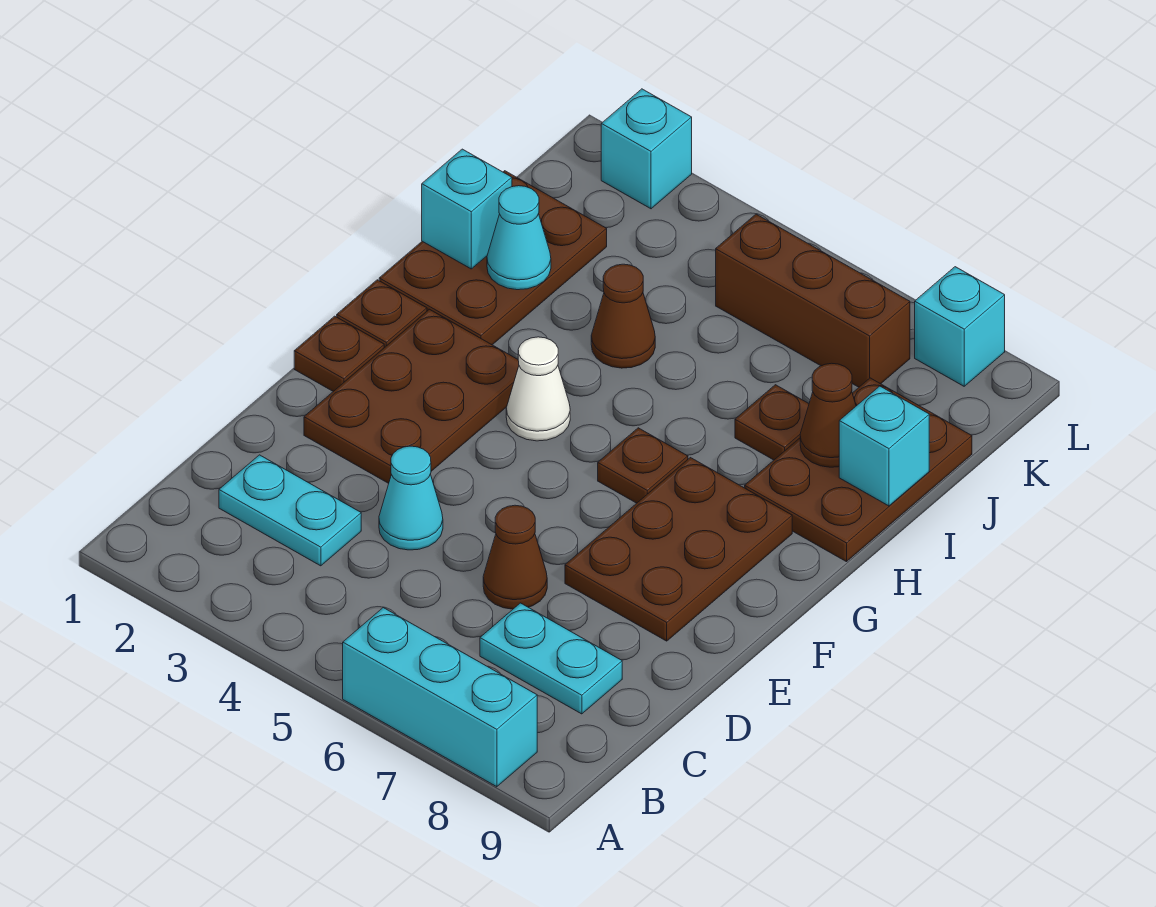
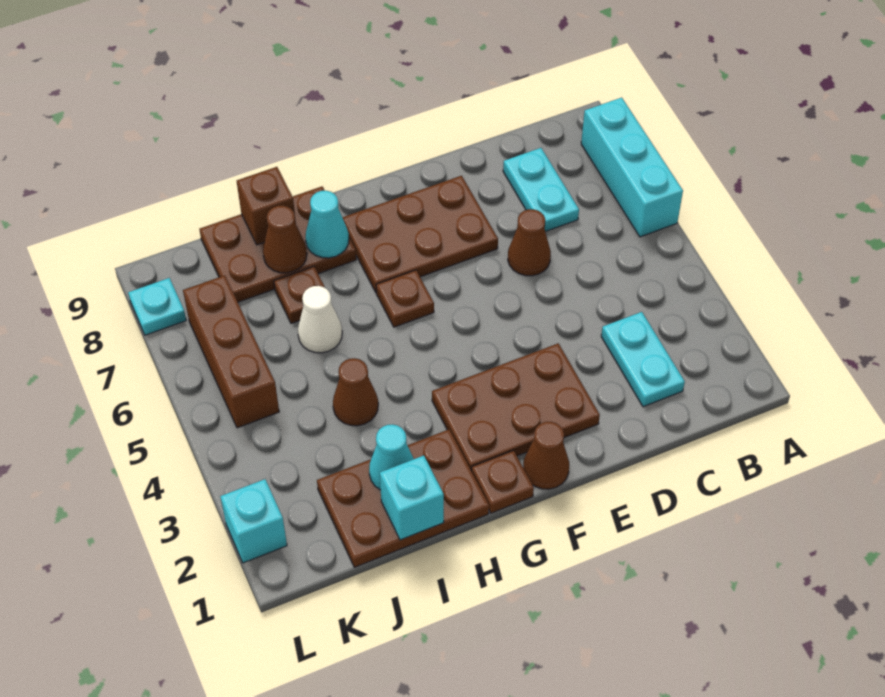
cyan 1x1 cone [379,446,443,550] -> cyan 1x1 cone moved to [305,191,349,258]
brown 1x1 plate [294,316,384,391] -> brown 1x1 cone [523,422,569,489]
white 1x1 cone [506,337,570,441] -> white 1x1 cone moved to [298,286,342,353]
cyan 1x1 brick [839,386,929,506] -> brown 1x1 brick [237,167,296,245]
cyan 1x1 brick [915,267,1005,386] -> cyan 1x1 plate [128,278,186,335]

